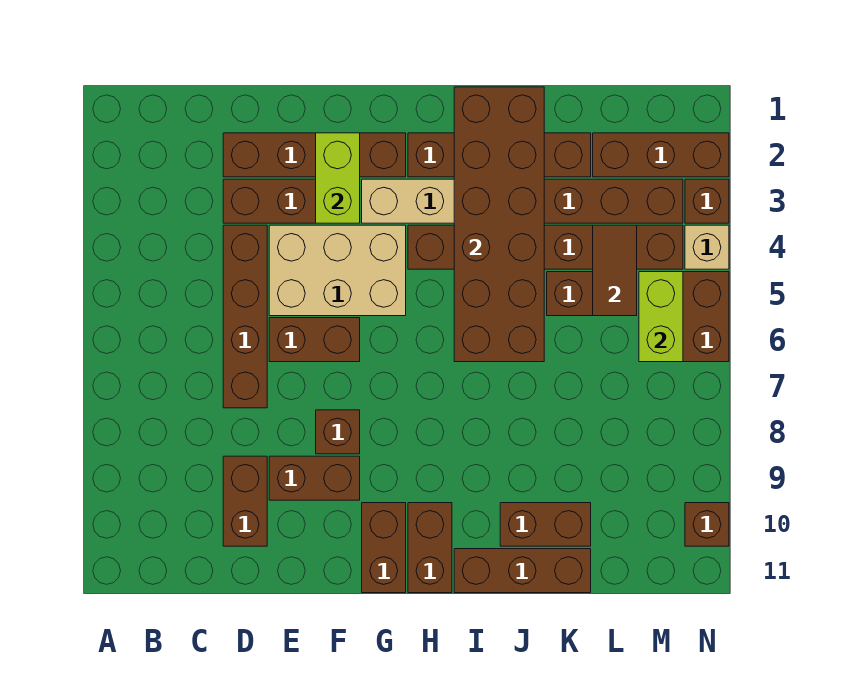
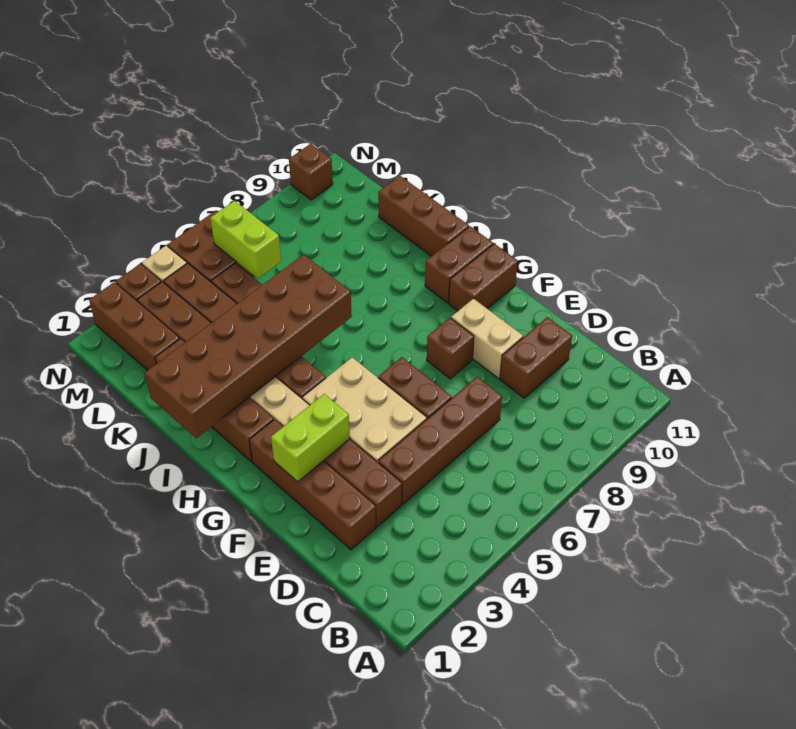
brown 1x2 brick [269,456,360,500] -> tan 1x2 brick [451,298,523,378]
brown 1x2 brick [500,503,591,546] -> none
brown 1x2 tile [593,225,637,316] -> none
lime 1x2 brick [639,272,683,362] -> lime 1x2 brick turned to [210,201,281,279]

